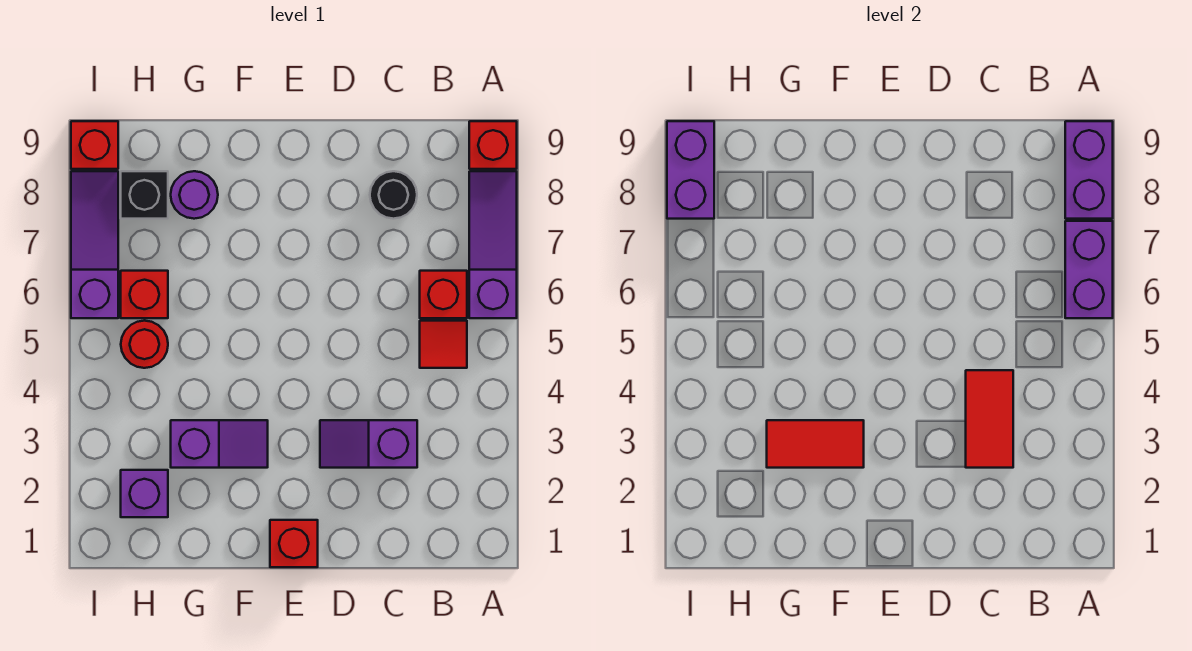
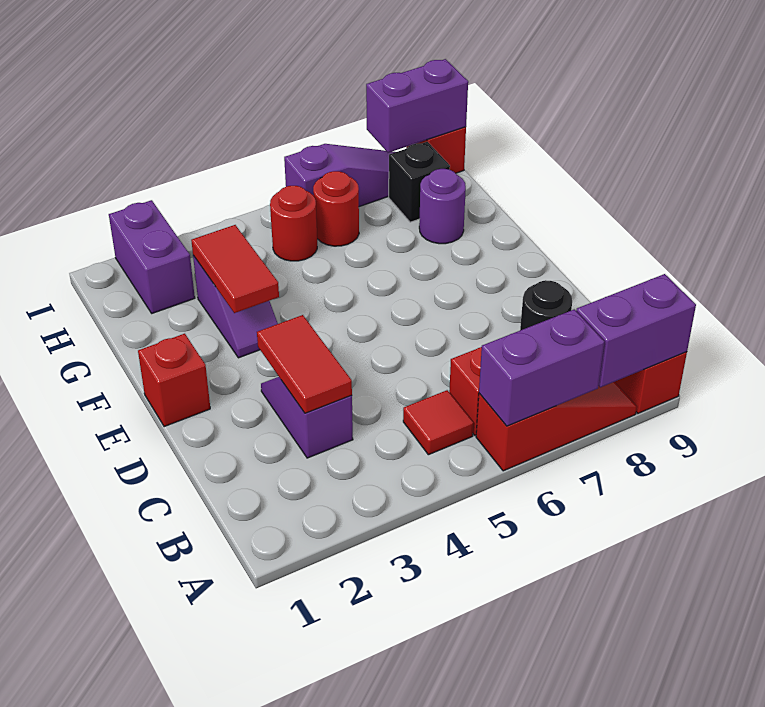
purple 1x3 slope [469,171,517,318] -> red 1x3 slope [476,382,637,471]
red 1x2 tile [966,370,1013,468] -> red 1x2 tile turned to [257,315,352,413]
purple 1x1 brick [121,470,168,517] -> purple 1x2 brick [109,200,195,313]
red 1x1 brick [121,271,168,318] -> red 1x1 round brick [313,171,359,246]

